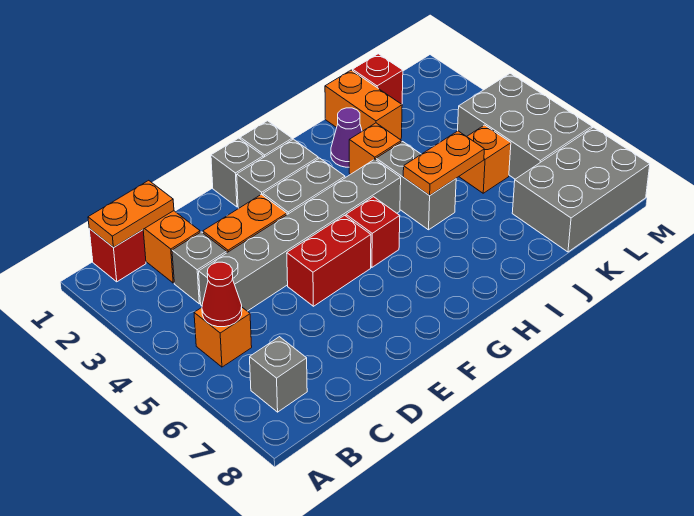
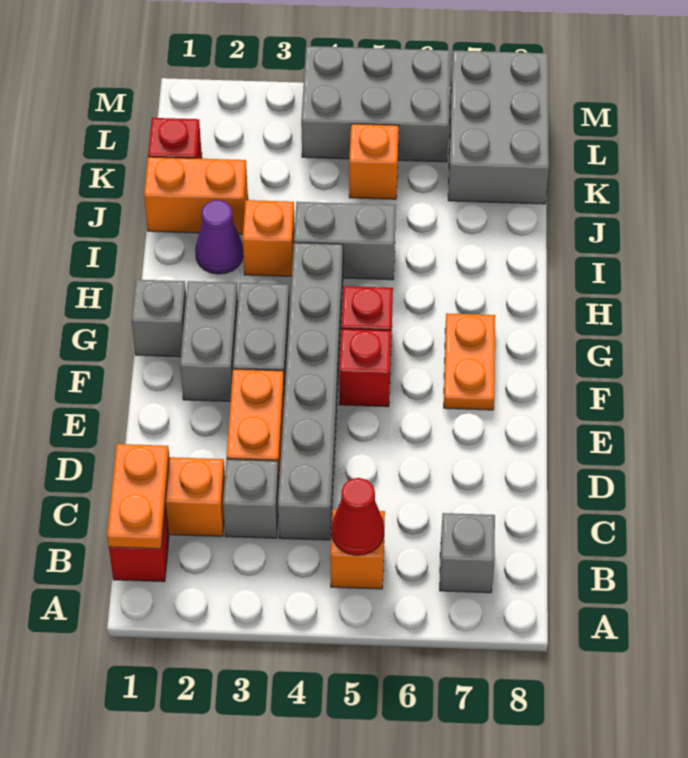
red 1x2 brick [287,215,371,306] -> red 1x1 brick [339,329,391,407]
grey 1x1 brick [211,138,263,207] -> none
orange 1x2 plate [403,131,484,195] -> orange 1x2 plate moved to [444,313,495,410]

